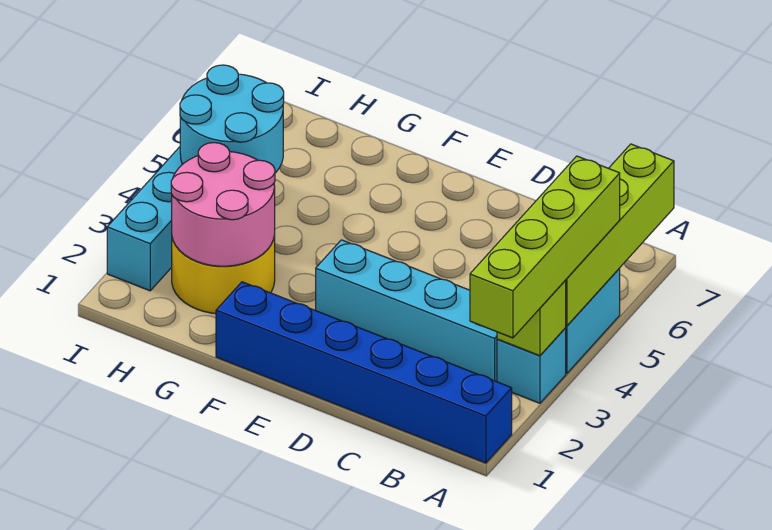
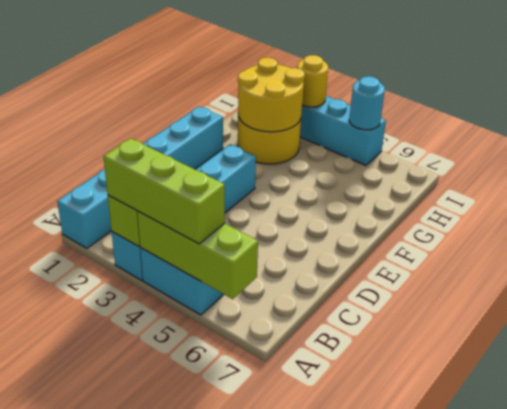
blue 1x6 brick [216,282,512,463] -> cyan 1x6 brick [57,107,223,248]
lime 1x4 brick [470,156,620,338] -> lime 1x3 brick [103,138,225,244]
lime 1x4 brick [565,144,674,326] -> lime 1x3 brick [137,211,258,299]
pink 2x2 round brick [171,143,275,266] -> yellow 2x2 round brick [238,58,305,132]
cyan 2x2 round brick [180,65,284,173] -> cyan 1x1 round brick [349,76,385,130]
none -> yellow 1x1 round brick [297,55,328,107]

